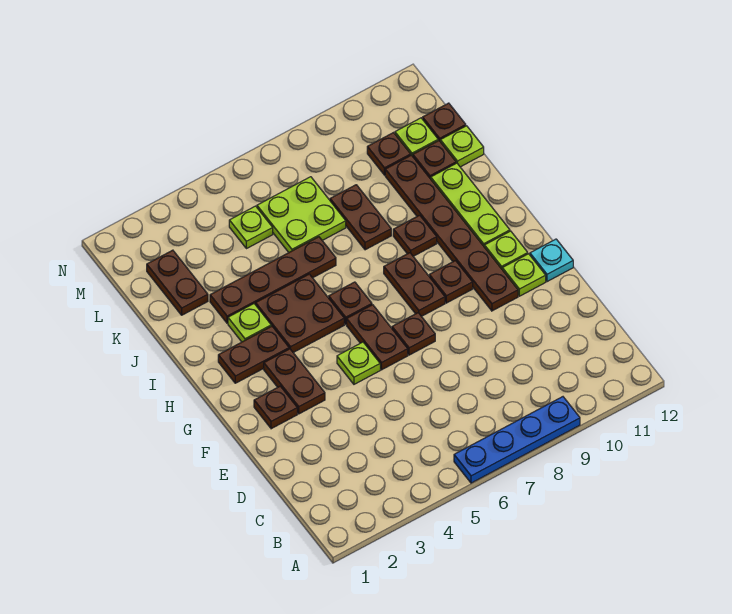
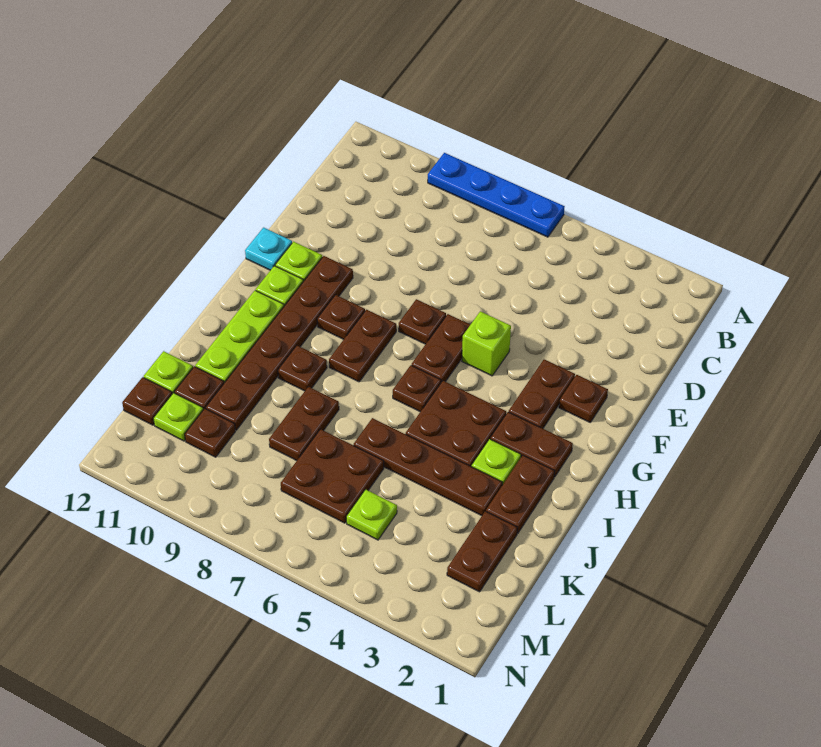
lime 1x1 plate [337,342,380,384] -> lime 1x1 brick [462,311,511,376]
none -> brown 1x2 plate [486,455,555,533]
lime 2x2 plate [257,177,346,252] -> brown 2x2 plate [281,429,384,523]

